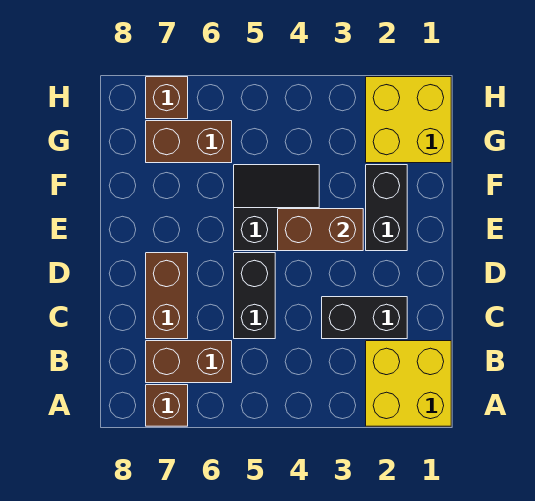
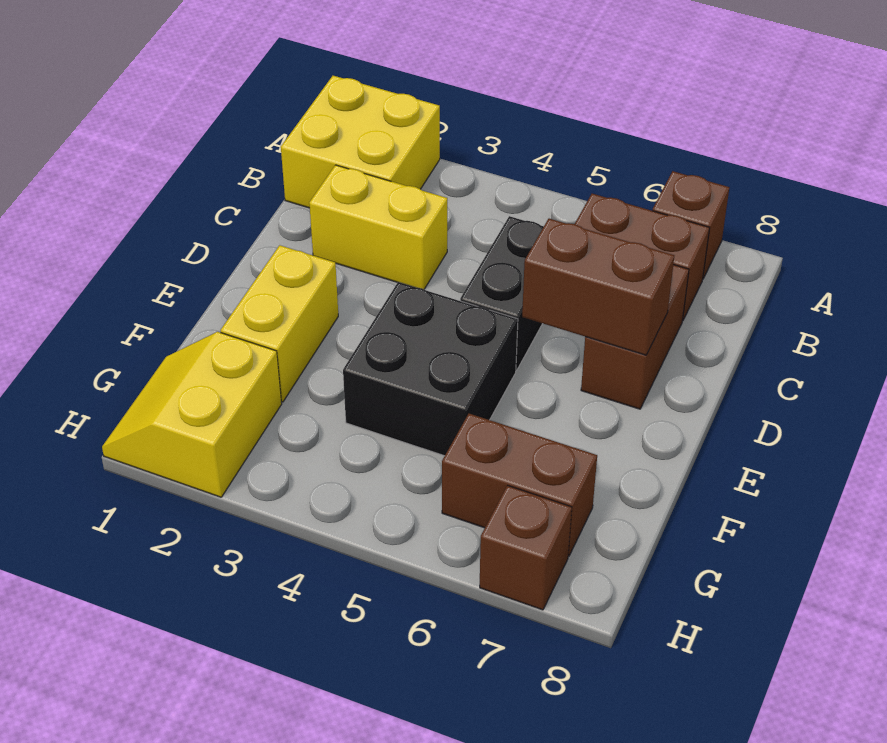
black 1x2 brick [322,297,407,339] -> yellow 1x2 brick [309,165,447,289]
black 1x2 brick [366,165,407,251] -> yellow 1x2 brick [221,245,338,402]
brown 1x2 brick [278,209,363,251] -> brown 1x2 brick moved to [522,219,674,355]
black 2x2 slope [234,165,319,251] -> black 2x2 brick [343,282,518,456]
yellow 2x2 brick [366,77,451,163] -> yellow 2x2 slope [102,332,282,497]

